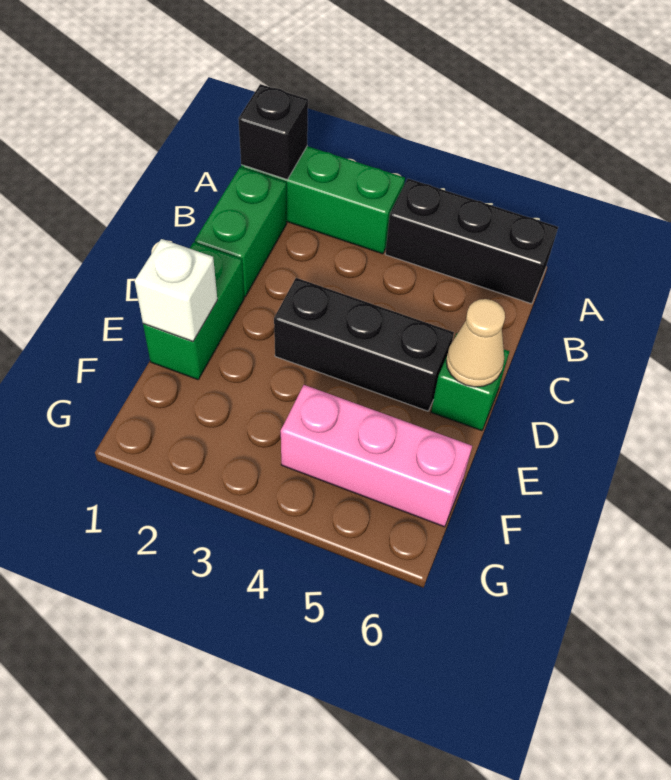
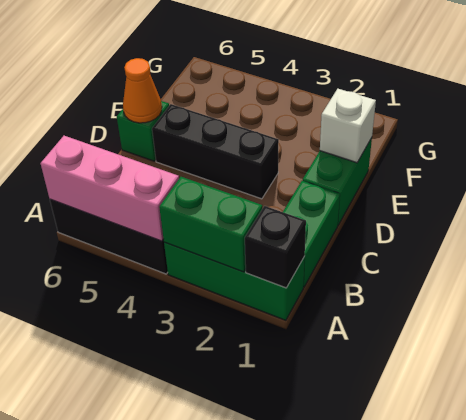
none -> green 1x2 brick [159,177,262,272]
tan 1x1 cone [446,299,505,387] -> orange 1x1 cone [123,58,162,123]
pink 1x3 brick [281,385,472,527] -> pink 1x3 brick moved to [41,136,179,241]

